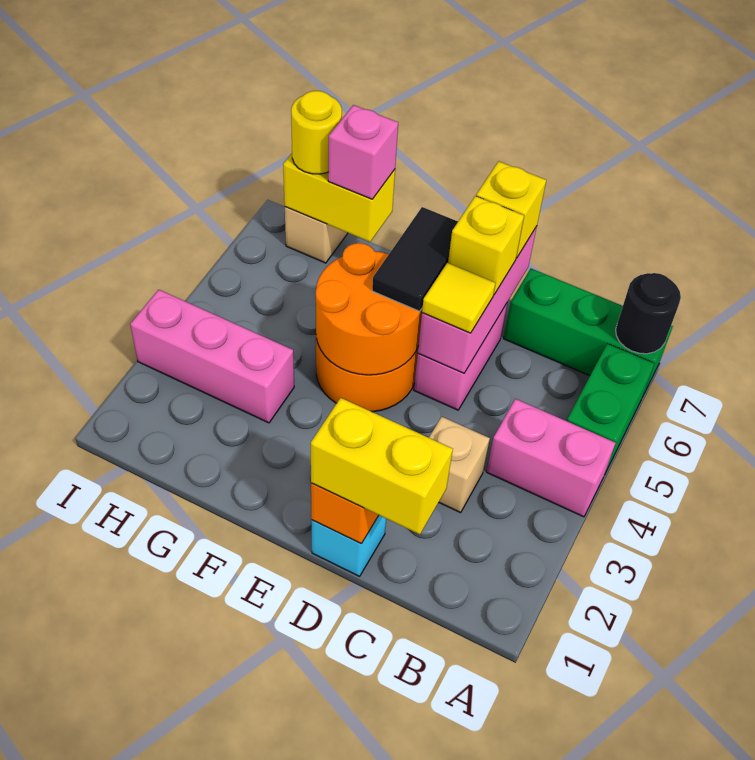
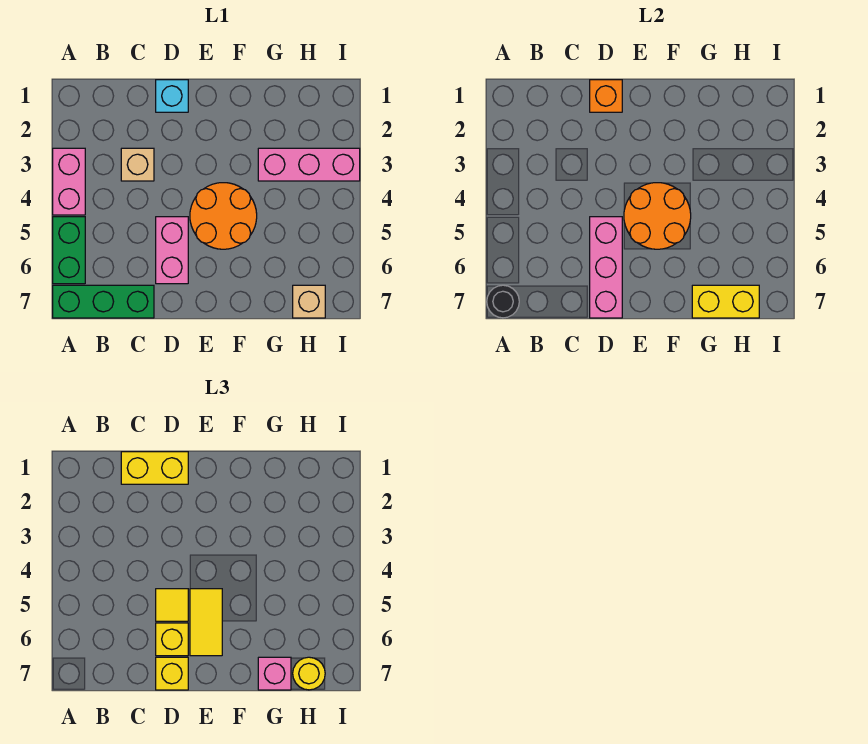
pink 1x2 brick [486,399,616,517] -> pink 1x2 brick turned to [53,148,85,215]
black 1x2 tile [372,207,458,311] -> yellow 1x2 tile [190,589,222,656]

